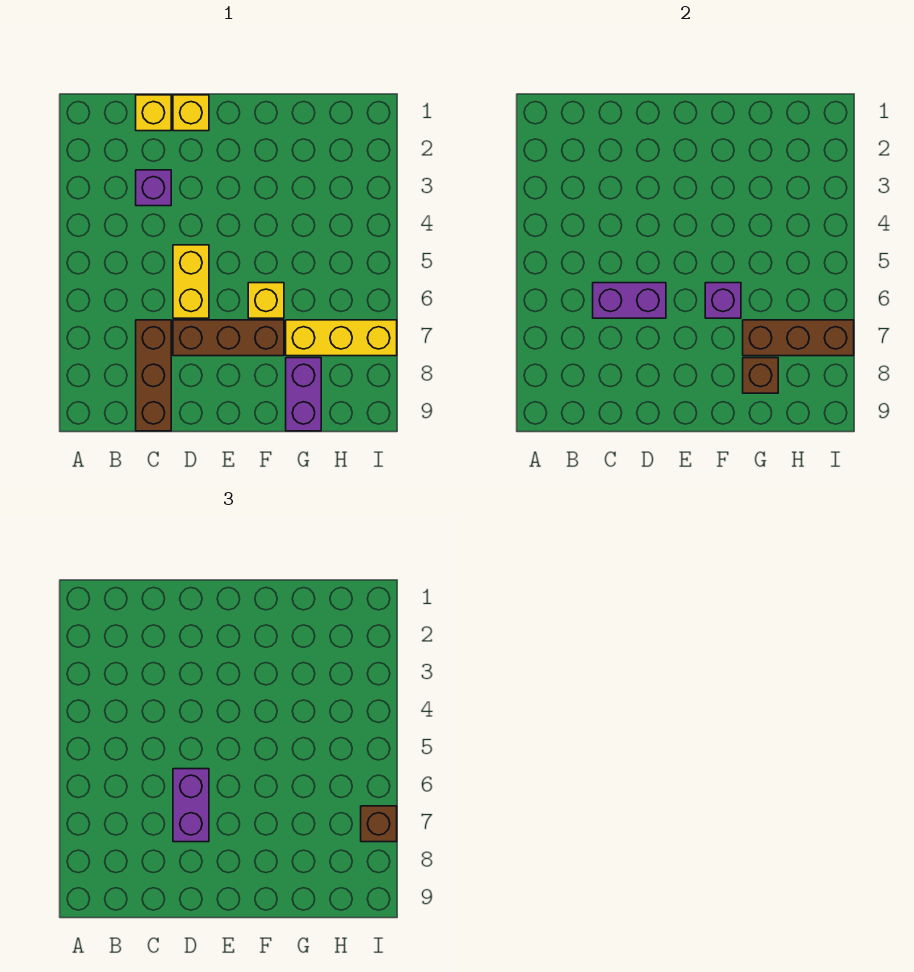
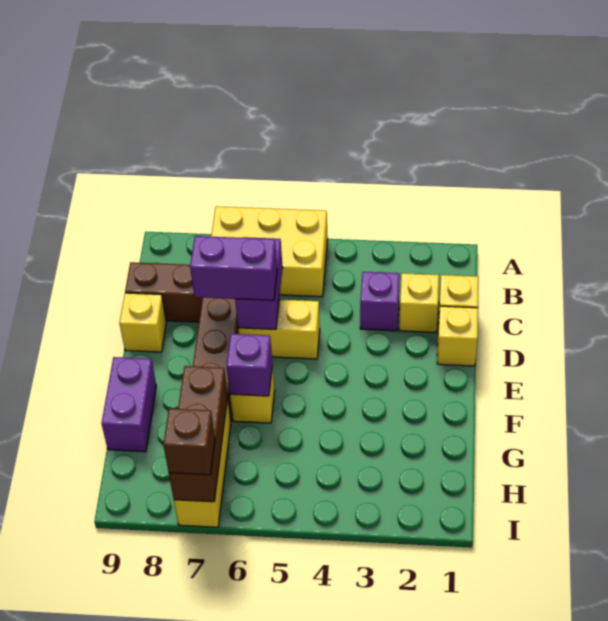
none -> yellow 2x3 brick [211,206,328,297]
none -> yellow 1x1 brick [399,273,439,332]
none -> yellow 1x1 brick [119,293,166,352]
purple 1x2 brick [286,358,321,431] -> purple 1x2 brick turned to [102,357,156,452]
brown 1x1 brick [743,358,778,393] -> none

